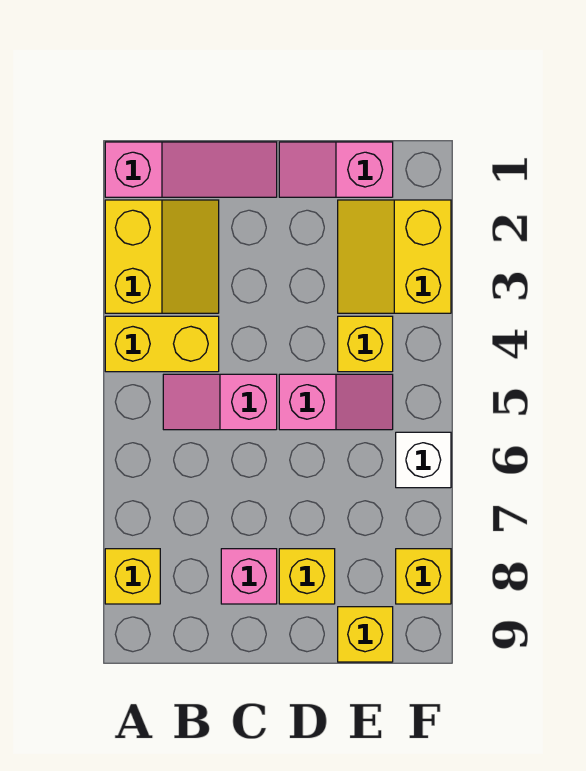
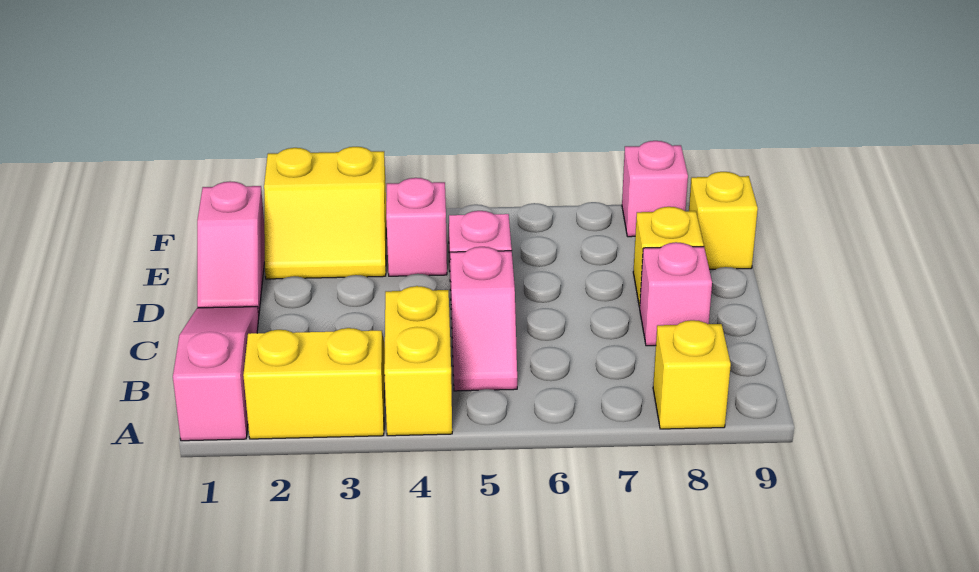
yellow 1x1 brick [338,316,393,372] -> pink 1x1 brick [386,178,447,276]
white 1x1 brick [396,432,451,488] -> none
yellow 1x1 brick [396,549,451,604] -> pink 1x1 brick [622,141,688,237]

